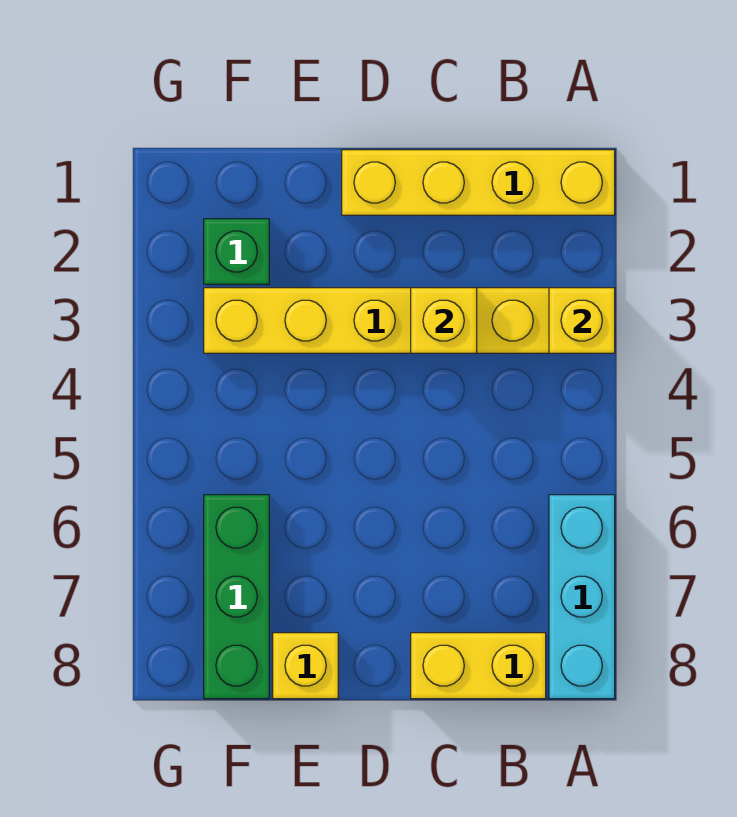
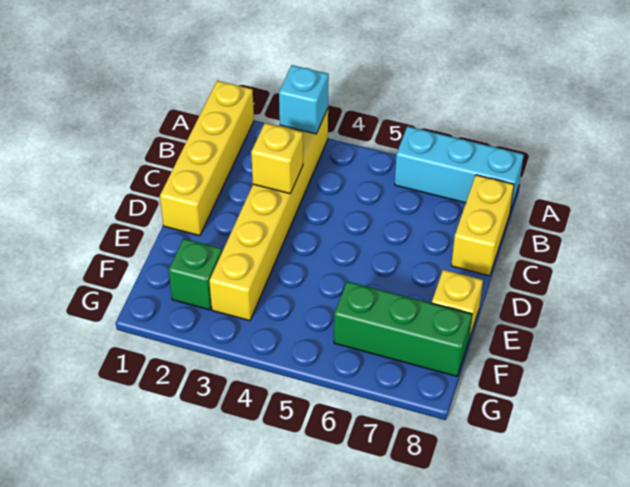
yellow 1x1 brick [549,288,615,353] -> cyan 1x1 brick [279,65,329,134]

